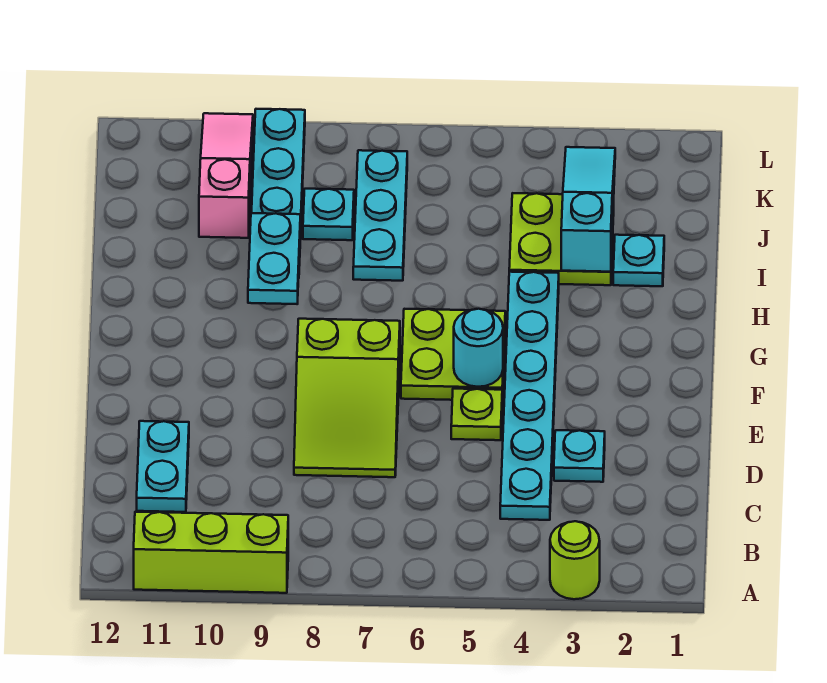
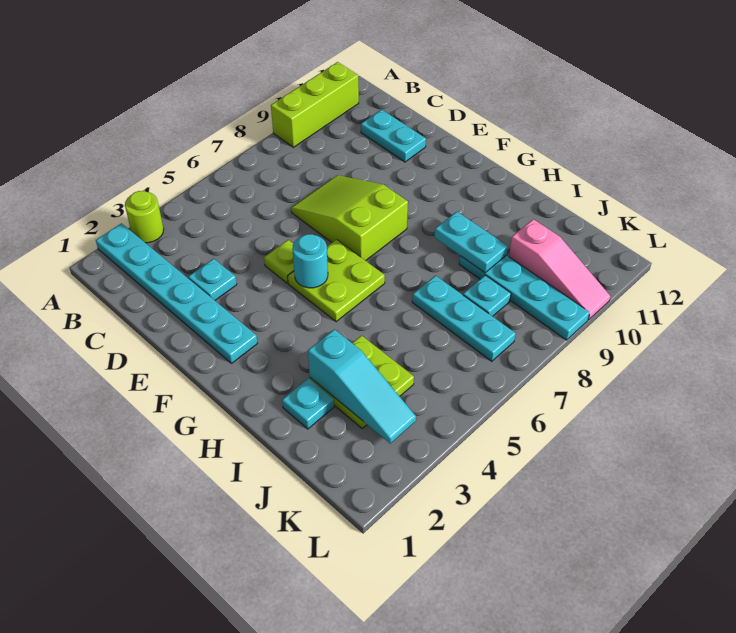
cyan 1x6 plate [500,272,559,520] -> cyan 1x6 plate moved to [96,223,258,363]

